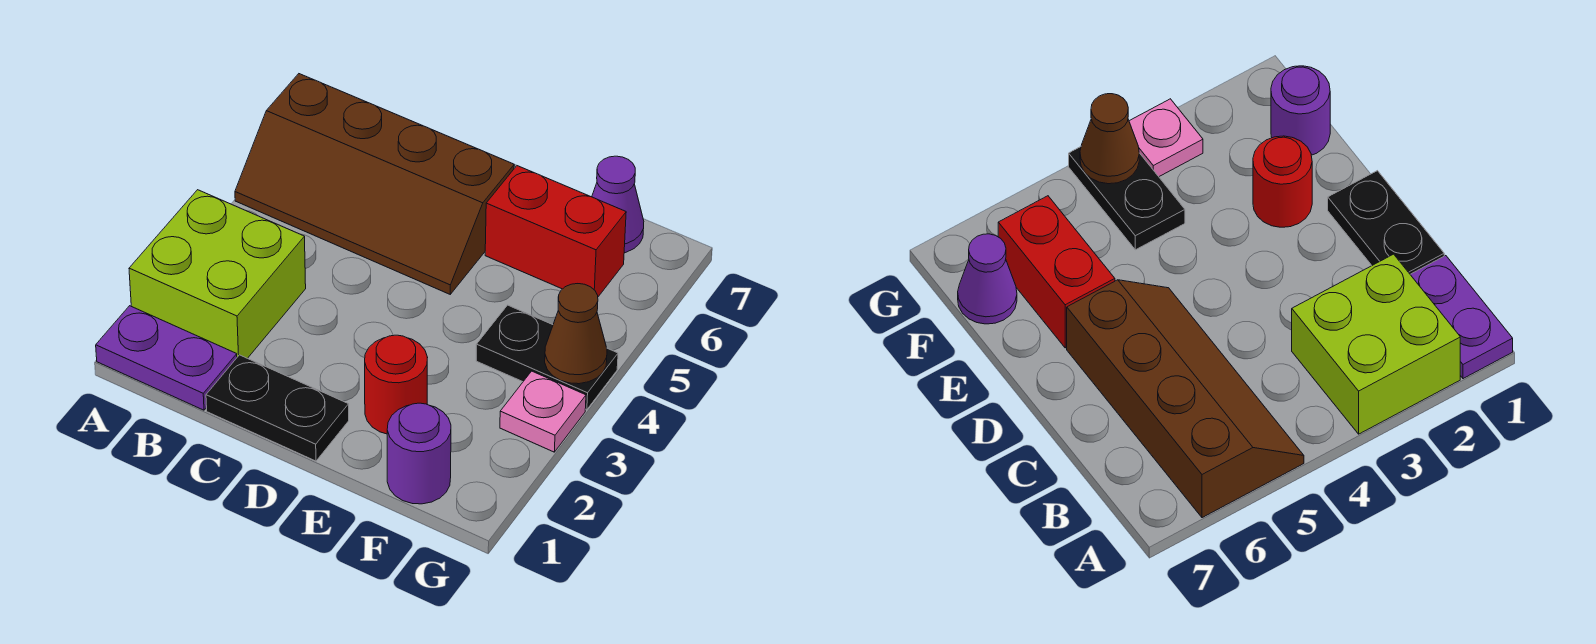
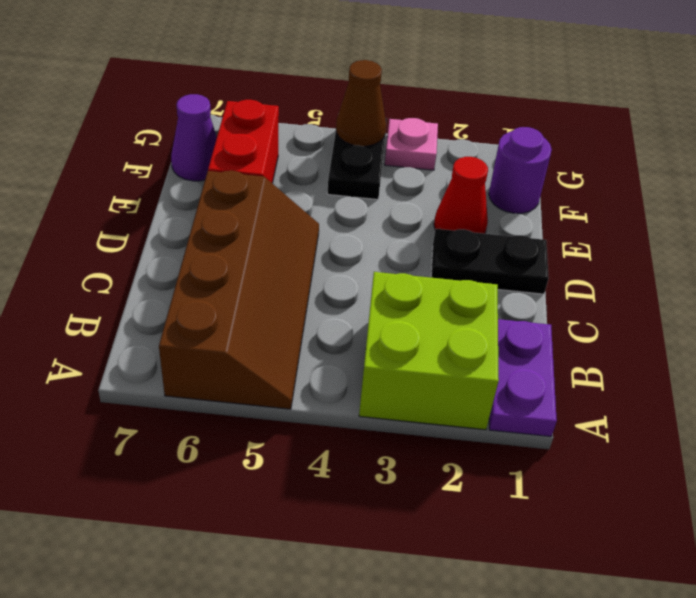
black 1x2 plate [206,355,349,461] -> black 1x2 plate turned to [431,229,549,294]
red 1x1 round brick [365,335,427,434] -> red 1x1 cone [434,157,488,234]

